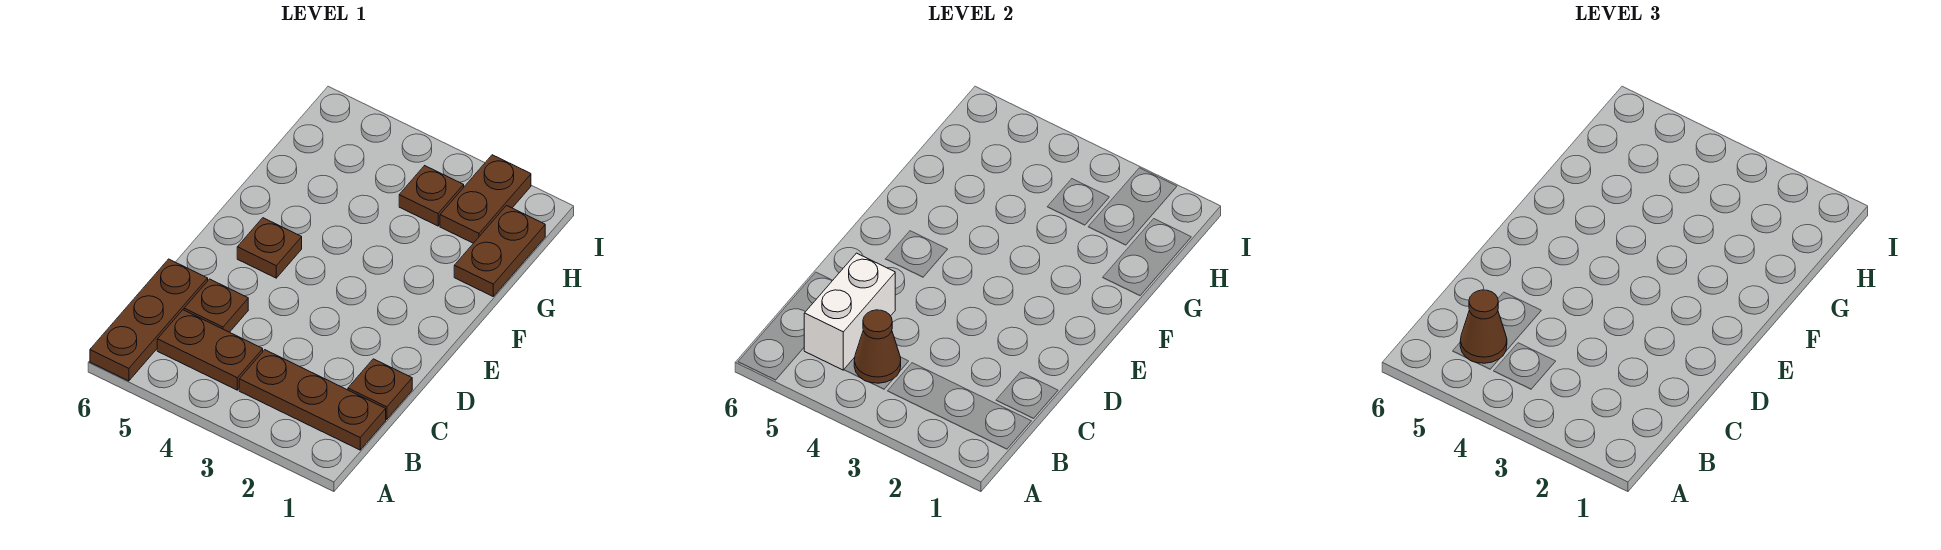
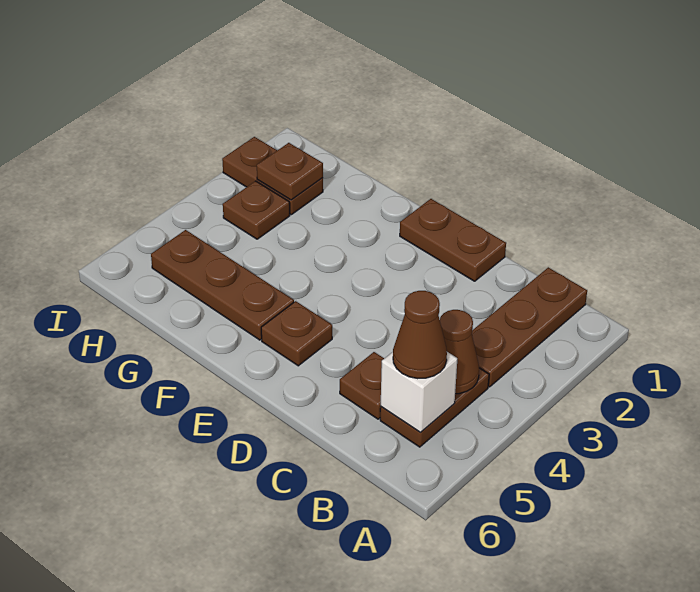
brown 1x3 plate [90,259,208,381] -> brown 1x3 plate moved to [151,230,294,340]
white 1x2 brick [804,253,895,370] -> white 1x1 brick [381,352,457,433]
brown 1x1 plate [348,359,412,419] -> brown 1x1 plate moved to [257,143,323,200]
brown 1x2 plate [454,206,545,296] -> brown 1x2 plate moved to [400,199,506,281]

